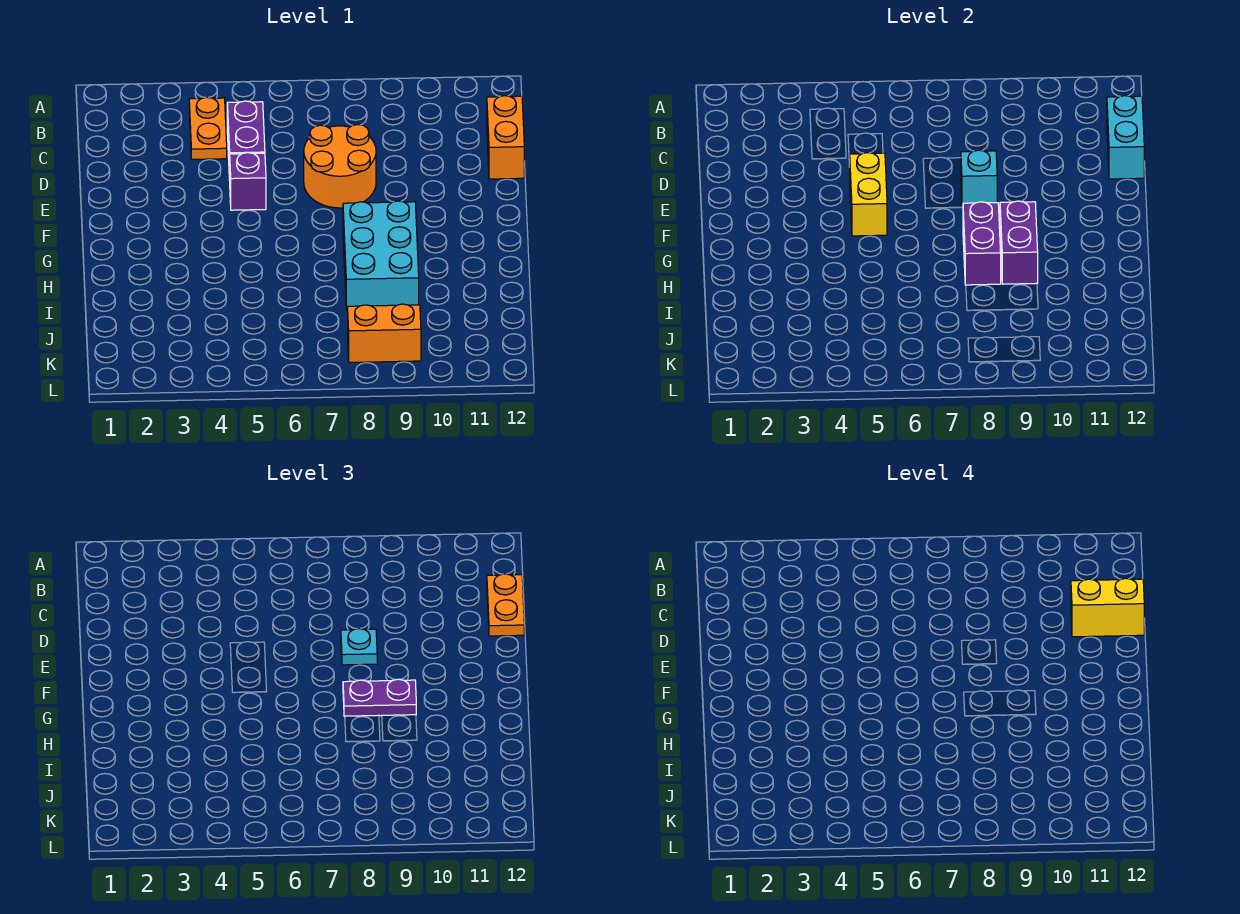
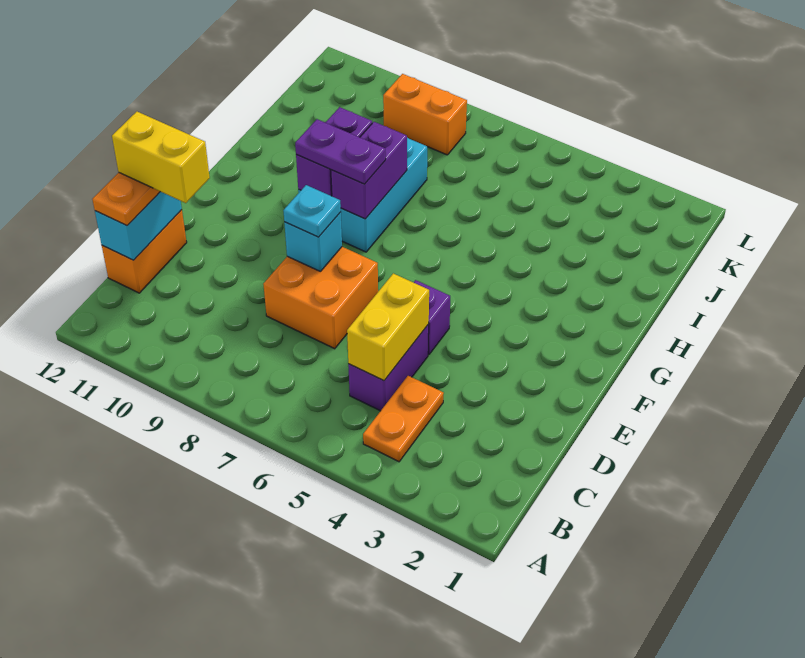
orange 2x2 round brick [304,125,376,208] -> orange 2x2 brick [263,247,378,349]
yellow 1x2 brick [850,153,887,236] -> yellow 1x2 brick moved to [347,273,429,381]

